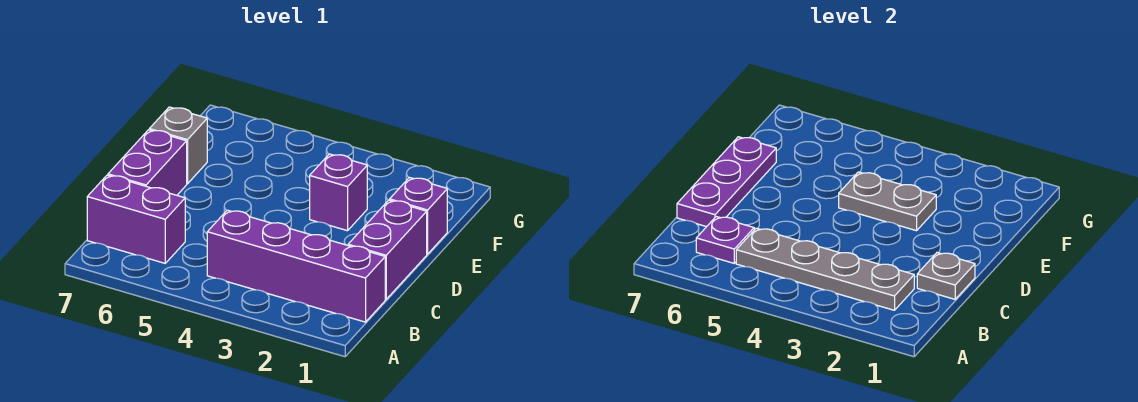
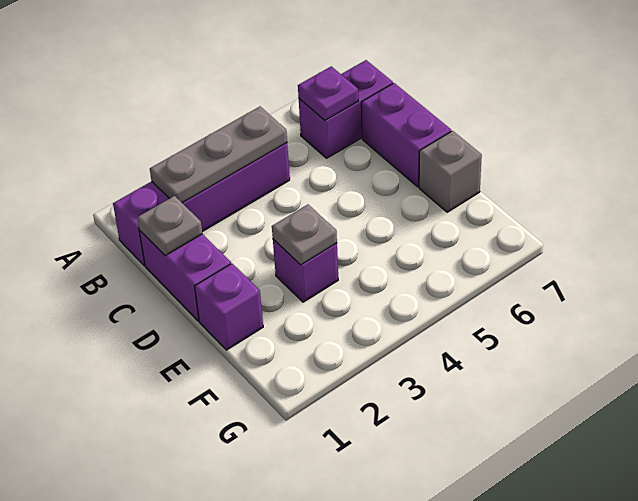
grey 1x4 plate [736,228,914,310] -> grey 1x3 plate [150,107,287,203]
purple 1x3 plate [677,137,776,227] -> none
grey 1x2 plate [839,172,936,231] -> grey 1x1 plate [272,205,337,265]

